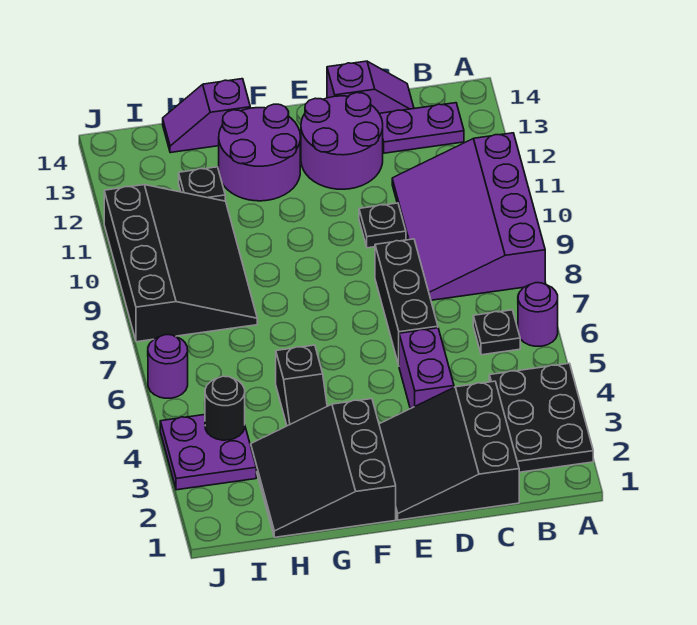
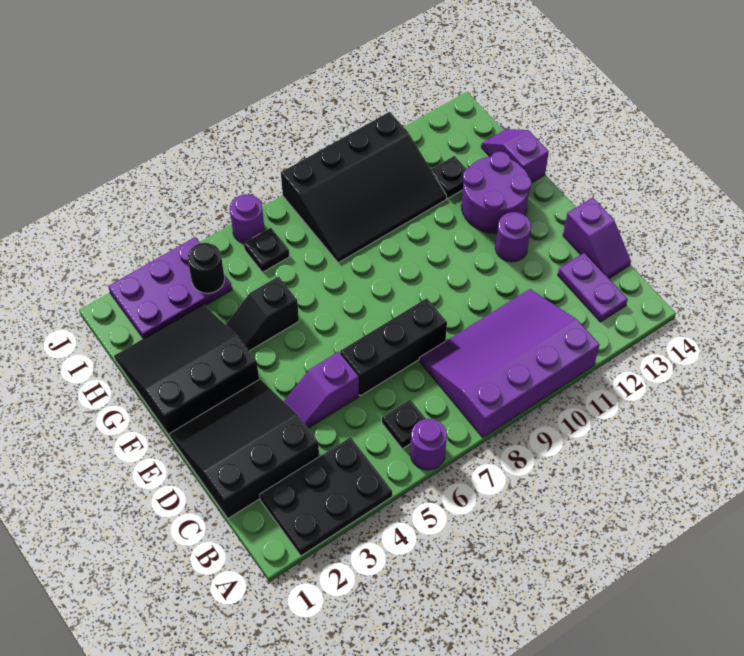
purple 1x2 brick [399,328,454,409] -> purple 1x2 slope [284,352,359,428]
black 1x1 plate [359,203,406,248] -> black 1x1 plate moved to [244,228,290,272]
purple 2x2 round brick [301,93,383,189] -> purple 1x1 round brick [495,212,531,262]
purple 2x2 plate [160,415,256,490] -> purple 2x3 plate [108,237,232,339]

